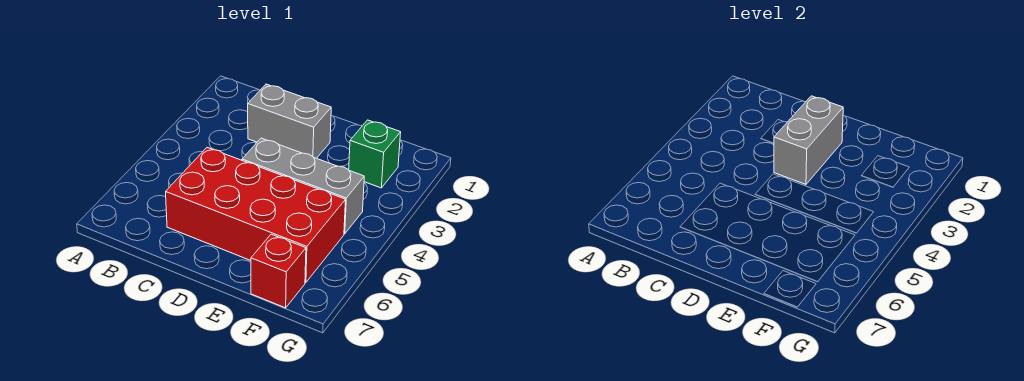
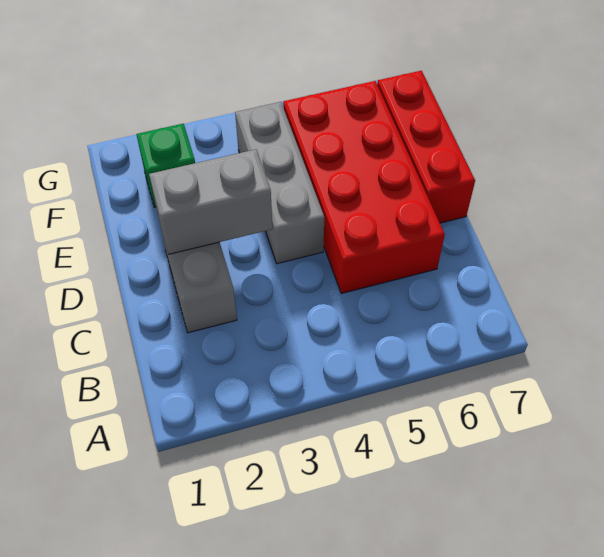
red 1x1 brick [251,234,306,308] -> red 1x3 brick [377,71,475,223]

